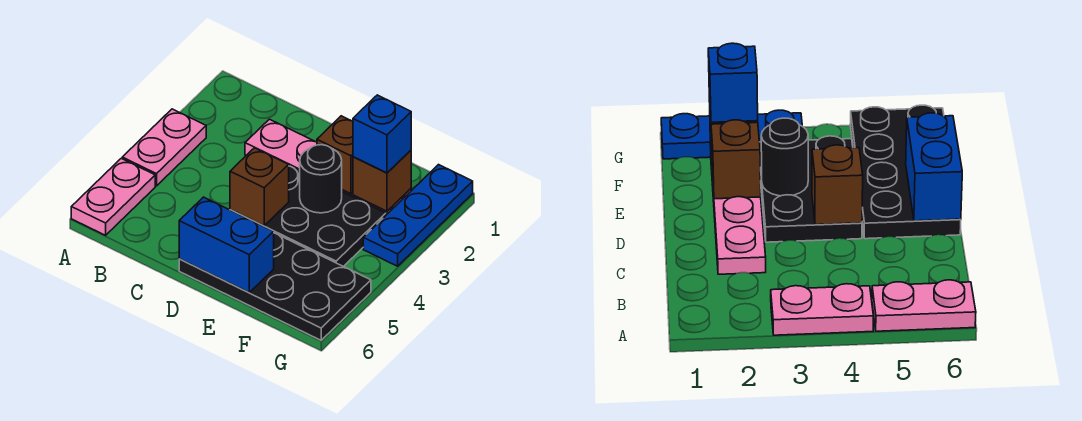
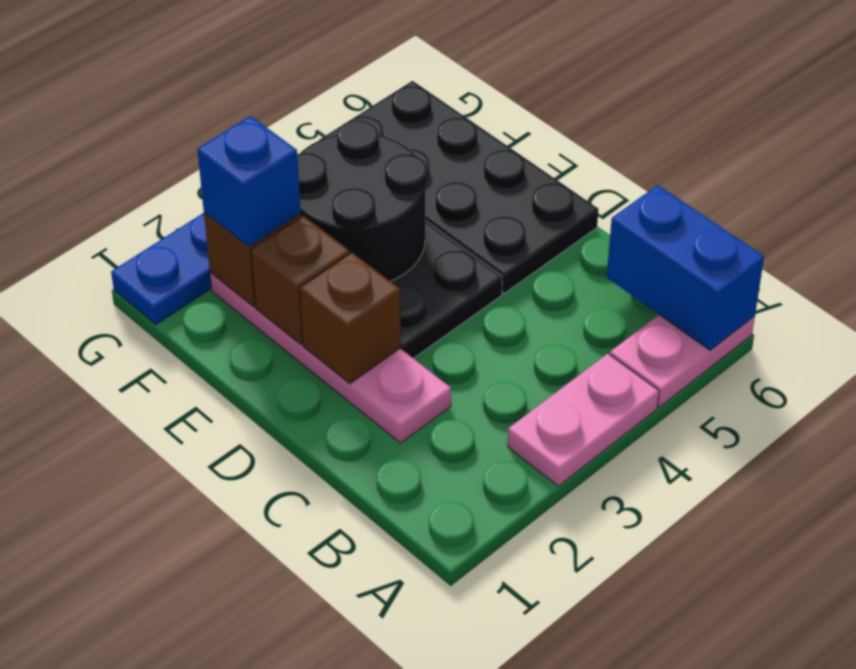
brown 1x1 brick [230,148,289,225] -> brown 1x1 brick moved to [300,253,401,384]
blue 1x2 brick [179,197,274,293] -> blue 1x2 brick moved to [607,185,764,350]
black 1x1 round brick [300,145,342,213] -> black 2x2 round brick [297,120,428,281]

